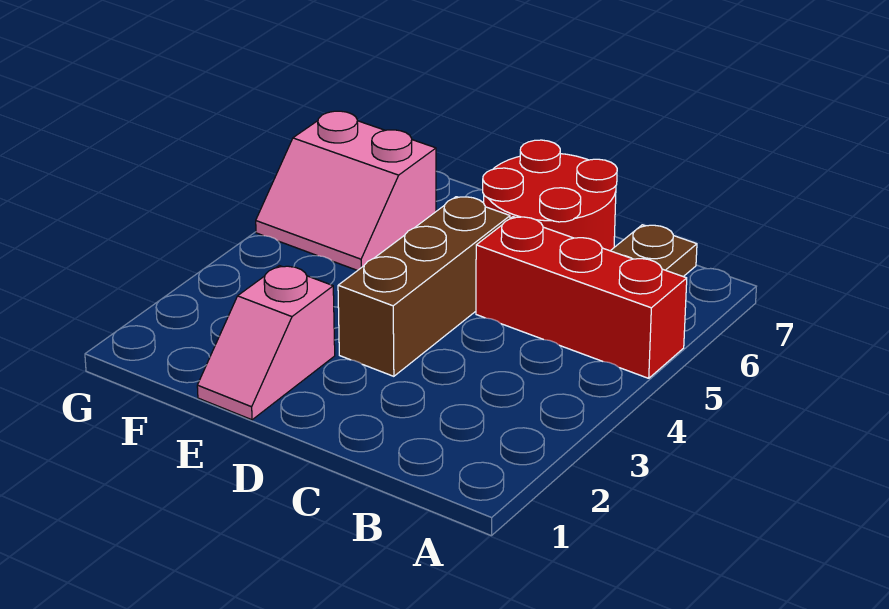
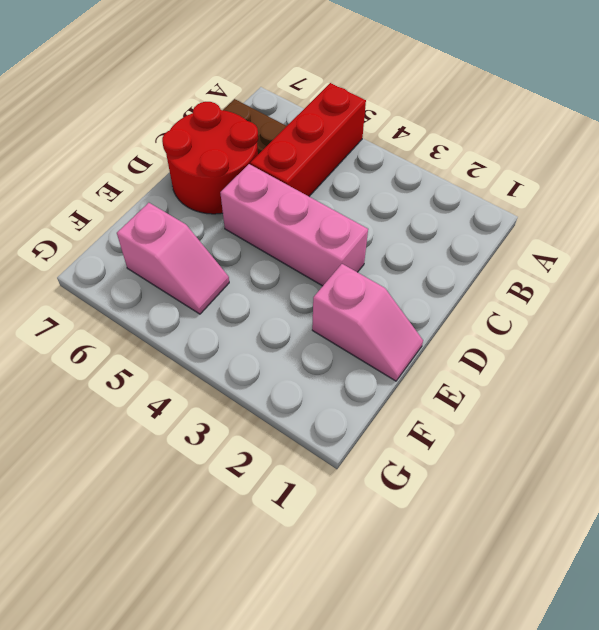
brown 1x3 brick [338,197,510,376] -> pink 1x3 brick [220,164,368,286]
pink 2x2 slope [256,111,436,271] -> pink 1x2 slope [117,203,229,314]

